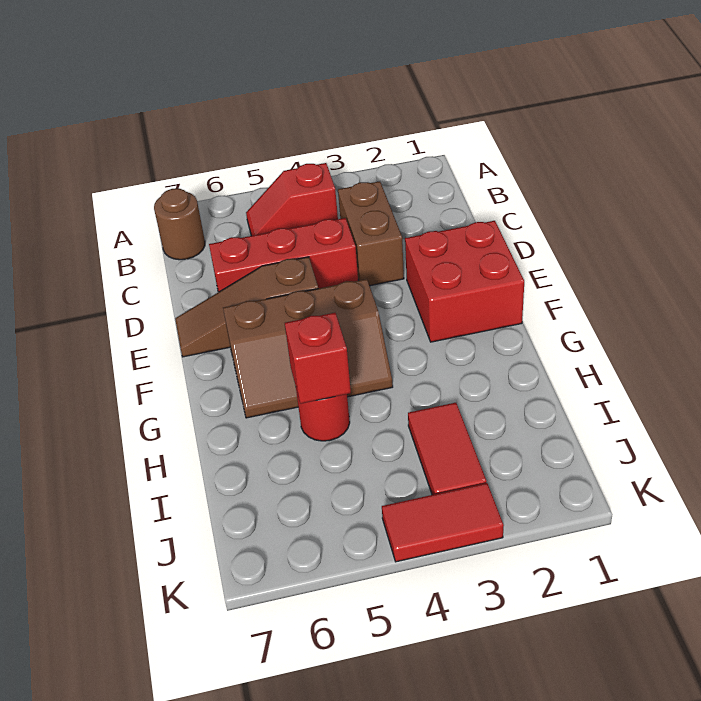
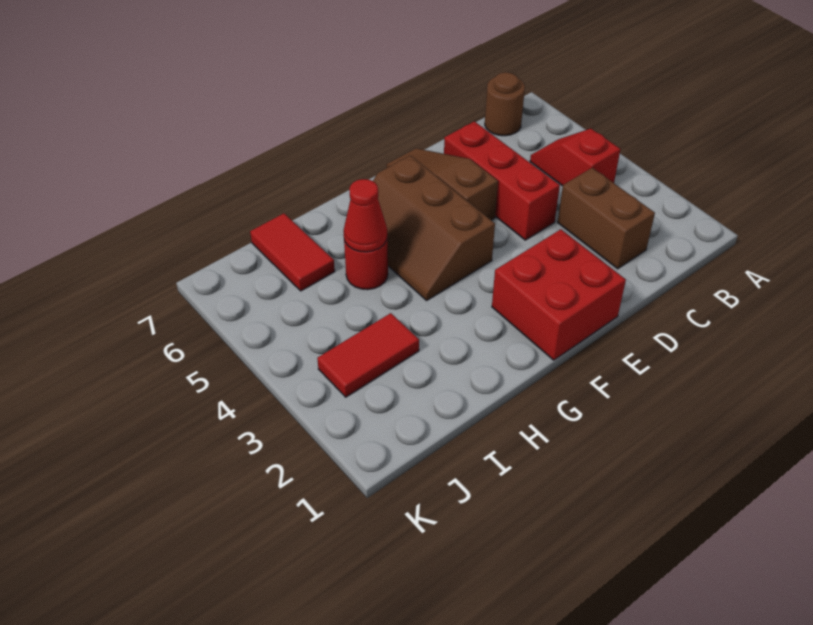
brown 1x2 brick [338,181,404,286] -> brown 1x2 brick turned to [558,168,655,269]
red 1x1 brick [285,313,351,404] -> red 1x1 cone [344,179,387,252]
red 1x2 tile [382,483,504,562] -> red 1x2 tile moved to [250,213,335,291]

